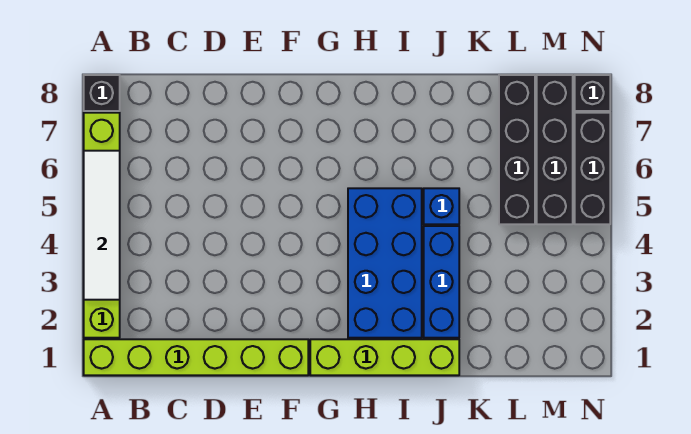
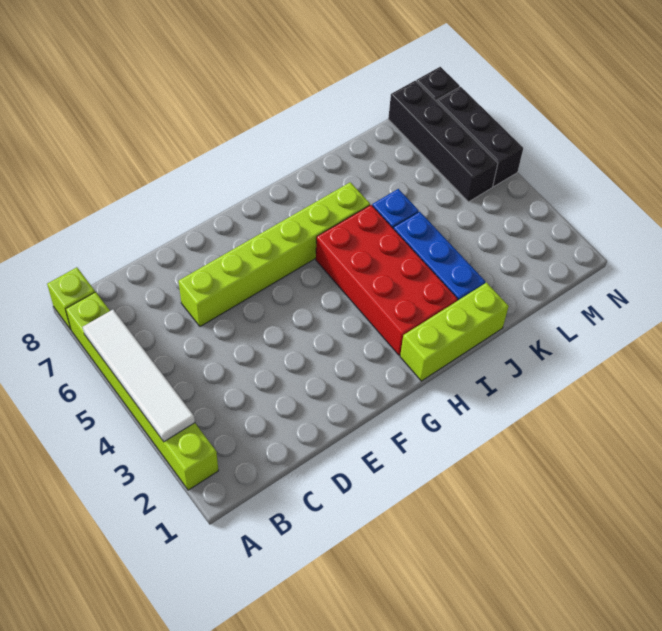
lime 1x6 brick [84,339,308,375] -> lime 1x6 brick moved to [179,182,370,327]
black 1x1 brick [84,75,120,111] -> lime 1x1 brick [47,267,95,330]
lime 1x4 brick [310,339,459,375] -> lime 1x3 brick [400,283,509,381]
blue 2x4 brick [348,188,422,338] -> red 2x4 brick [316,205,458,355]
black 1x4 brick [499,75,535,224] -> none

